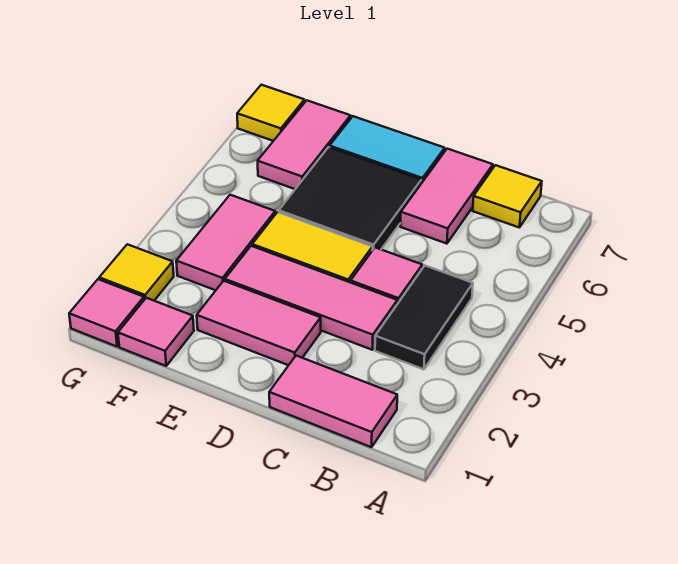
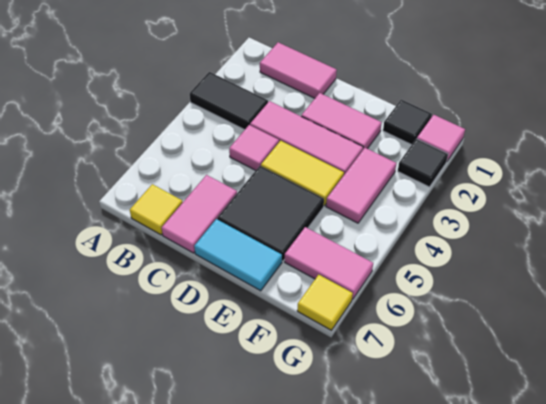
black 1x2 tile [375,266,473,369] -> black 1x2 tile turned to [190,72,268,130]
pink 1x1 tile [118,298,194,366] -> black 1x1 tile [383,100,432,145]
pink 1x2 tile [258,101,351,189] -> pink 1x2 tile turned to [285,227,373,299]
yellow 1x1 tile [99,244,174,301] -> black 1x1 tile [398,139,448,187]

